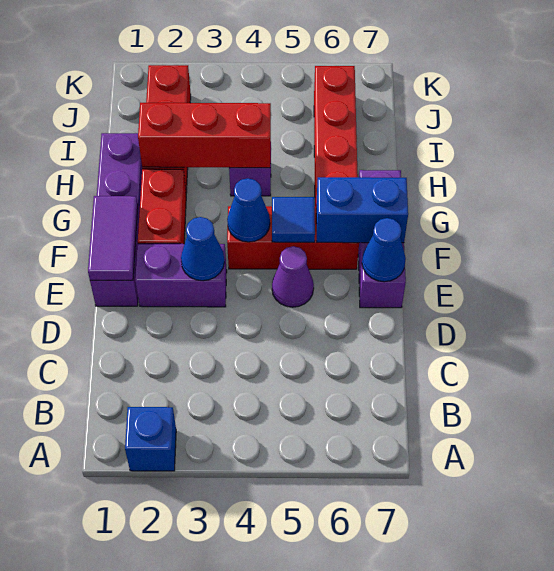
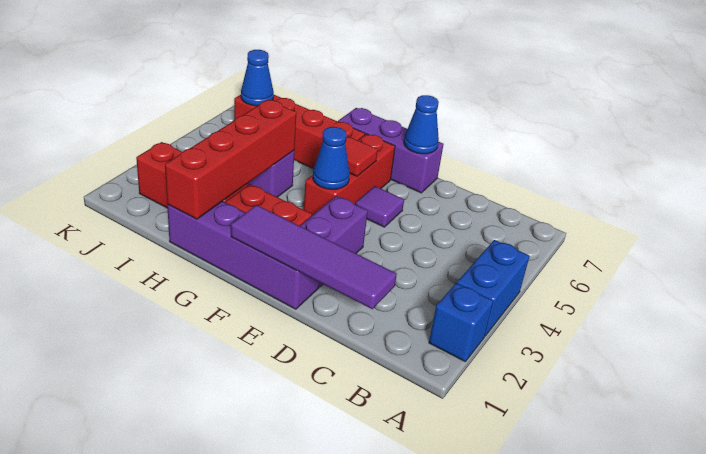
purple 1x2 tile [88,196,138,280] -> purple 1x4 tile [231,205,397,309]
blue 1x1 cone [181,217,224,281] -> blue 1x1 cone moved to [241,50,274,106]
purple 1x1 cone [272,246,314,307] -> purple 1x1 tile [356,186,404,227]
blue 1x1 tile [272,197,315,242] -> red 1x1 tile [345,136,378,176]
blue 1x2 brick [316,177,408,243] -> blue 1x2 brick moved to [457,240,530,336]
red 1x3 brick [138,103,271,168] -> red 1x4 brick [165,100,296,219]

